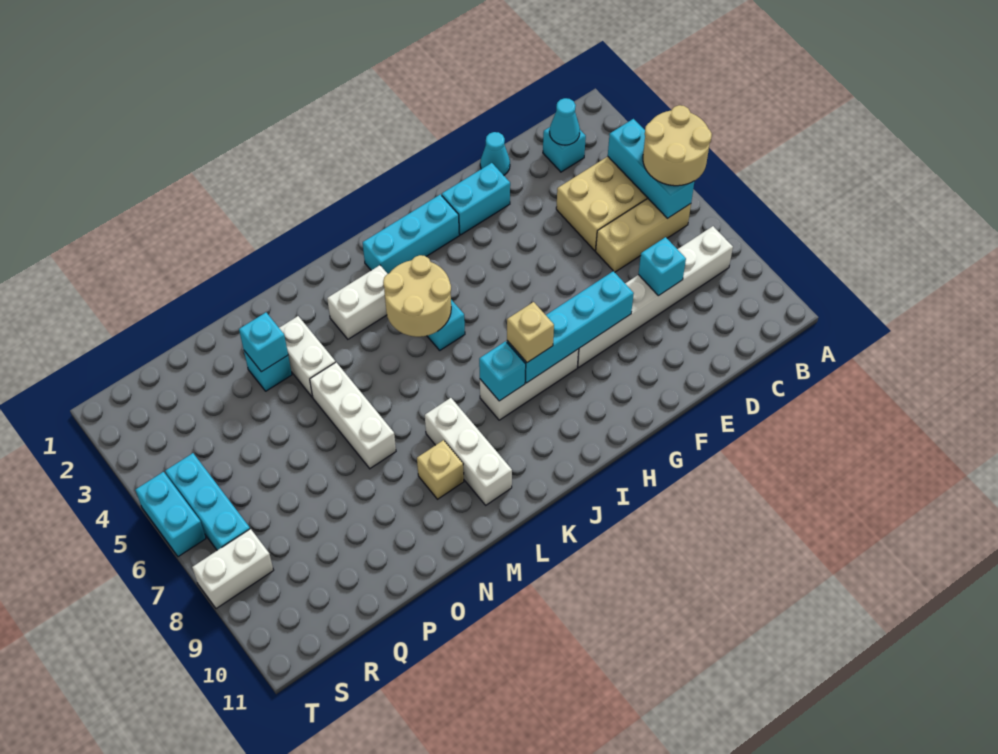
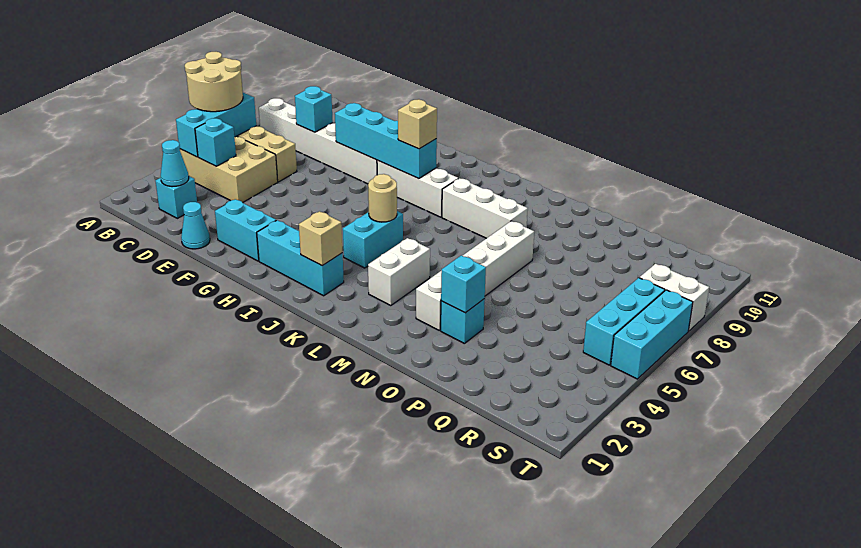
tan 2x2 round brick [383,255,451,337] -> tan 1x1 round brick [368,174,397,222]
cyan 1x1 brick [479,341,526,401] -> cyan 1x1 brick moved to [195,118,236,166]
white 1x2 brick [327,265,387,339] -> white 1x2 brick turned to [368,238,430,306]
white 1x3 brick [425,398,512,505] -> white 1x3 brick turned to [442,178,528,238]
tan 1x1 brick [417,440,464,499] -> tan 1x1 brick moved to [299,211,343,266]
cyan 1x2 brick [136,472,206,557] -> cyan 1x3 brick [611,290,693,379]

